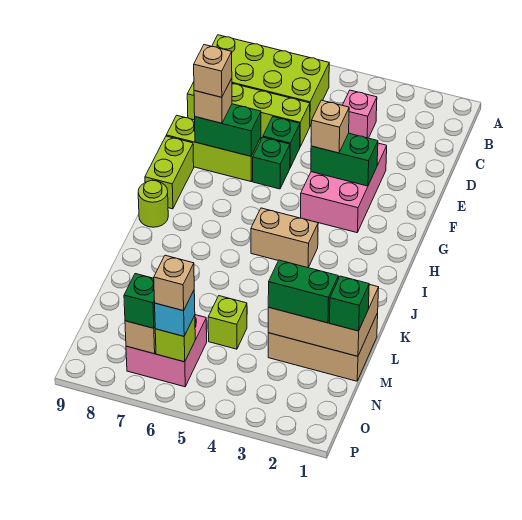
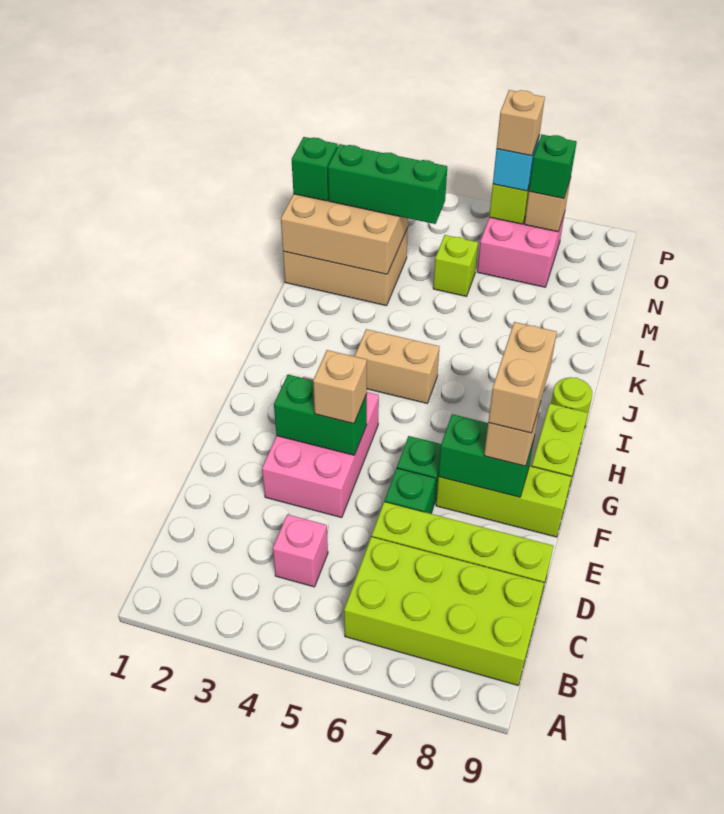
tan 1x1 brick [194,45,232,97] -> tan 1x2 brick [488,322,557,433]
green 1x2 brick [268,260,338,323] -> green 1x3 brick [328,144,447,224]

